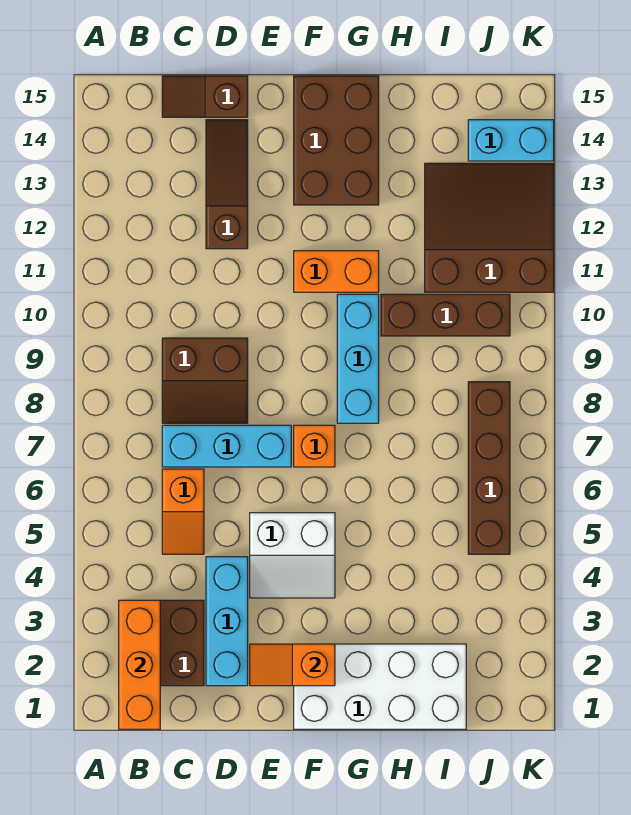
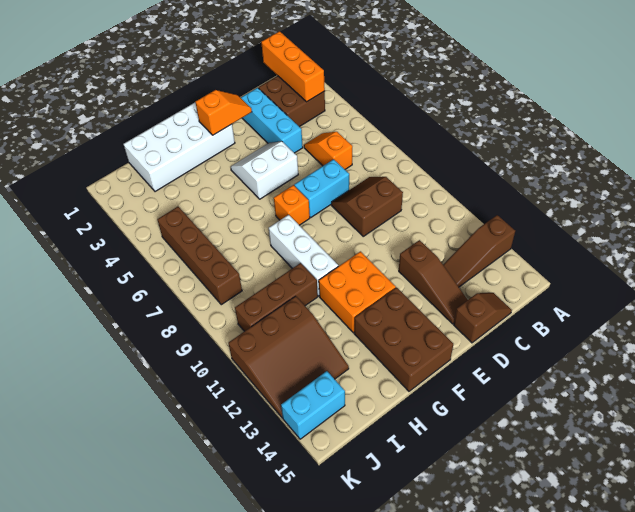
none -> brown 1x3 slope [443,215,515,287]
cyan 1x3 brick [162,425,291,467] -> cyan 1x2 brick [294,159,349,217]
orange 1x2 brick [294,251,379,292] -> orange 2x2 brick [319,251,396,333]
cyan 1x3 brick [337,294,379,423] -> white 1x3 brick [269,215,338,296]

